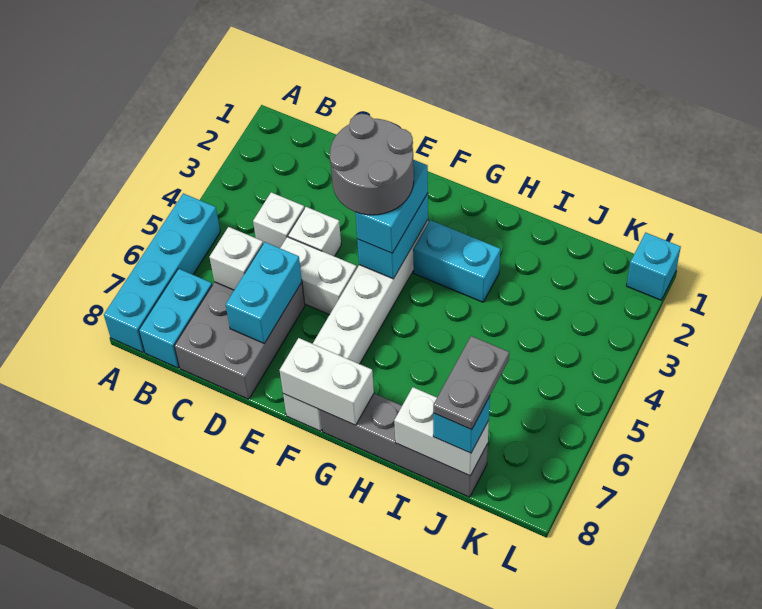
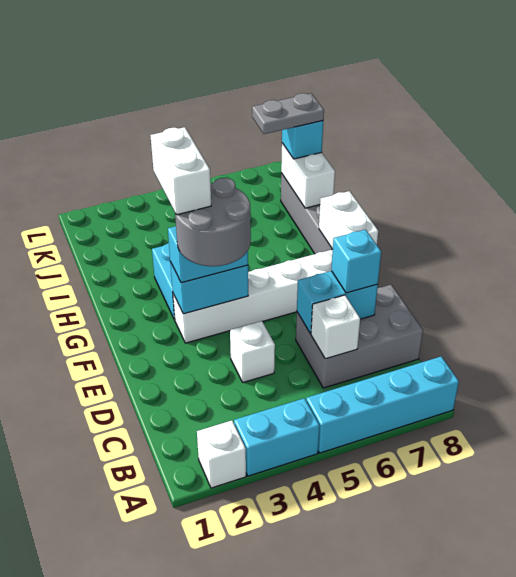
cyan 1x2 brick [139,269,212,368] -> cyan 1x2 brick moved to [234,398,320,476]
white 1x1 brick [253,192,304,248] -> white 1x1 brick moved to [197,421,246,488]
white 1x2 brick [280,237,357,315] -> white 1x2 brick moved to [150,127,211,215]
cyan 1x1 brick [627,233,681,300] -> cyan 1x1 brick moved to [331,230,381,293]

